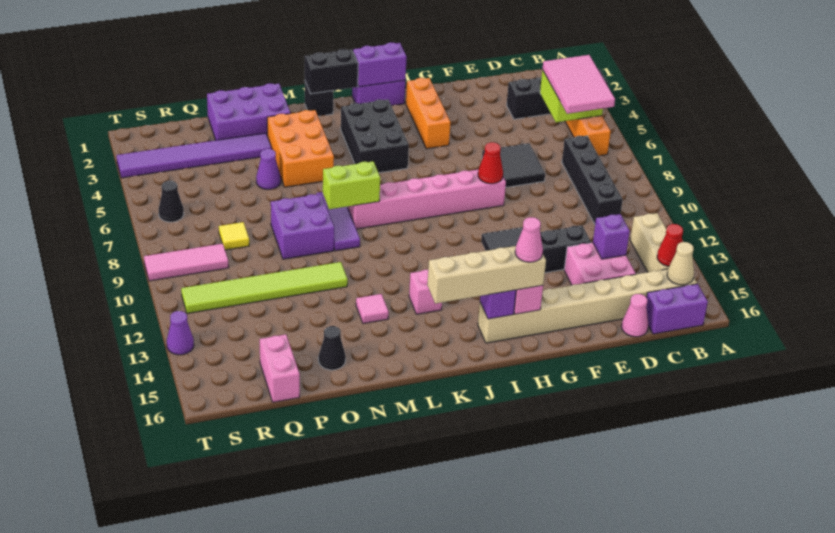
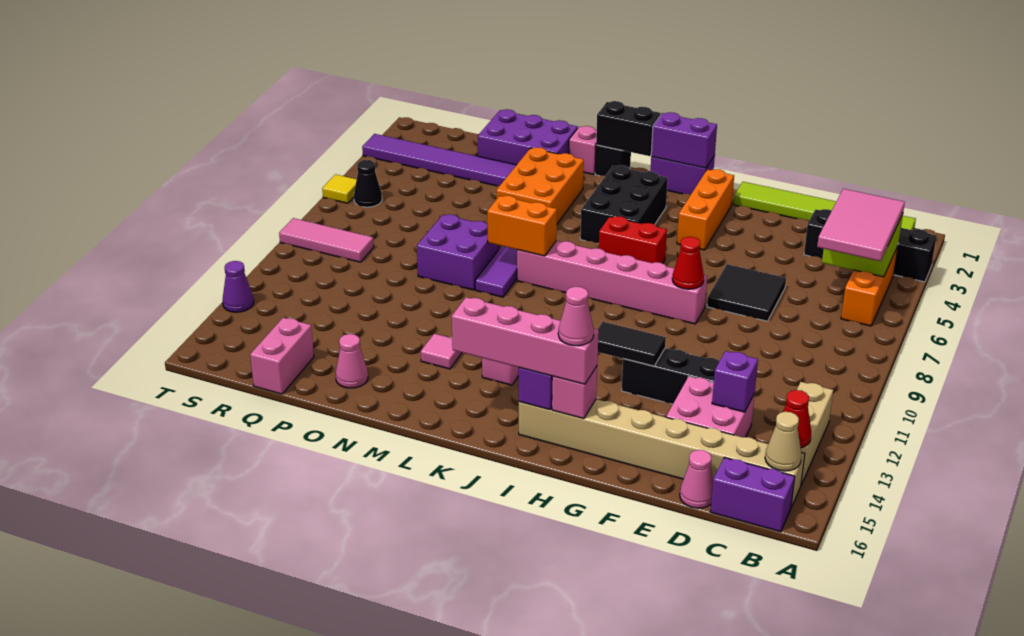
black 1x4 brick [562,136,623,224] -> none
tan 1x4 brick [427,246,546,304] -> pink 1x4 brick [452,297,599,384]
none -> red 1x2 brick [599,216,667,264]
lime 1x2 brick [323,161,380,209] -> orange 1x2 brick [487,196,557,256]
none -> pink 1x1 brick [569,126,597,174]
lime 1x6 tile [181,262,348,313] -> lime 1x6 tile moved to [734,182,916,230]
purple 1x1 cone [256,149,281,189] -> none
black 1x1 cone [318,326,346,370] -> pink 1x1 cone [336,334,368,388]
yellow 1x1 tile [219,222,249,250] -> yellow 1x1 tile moved to [322,174,357,203]

